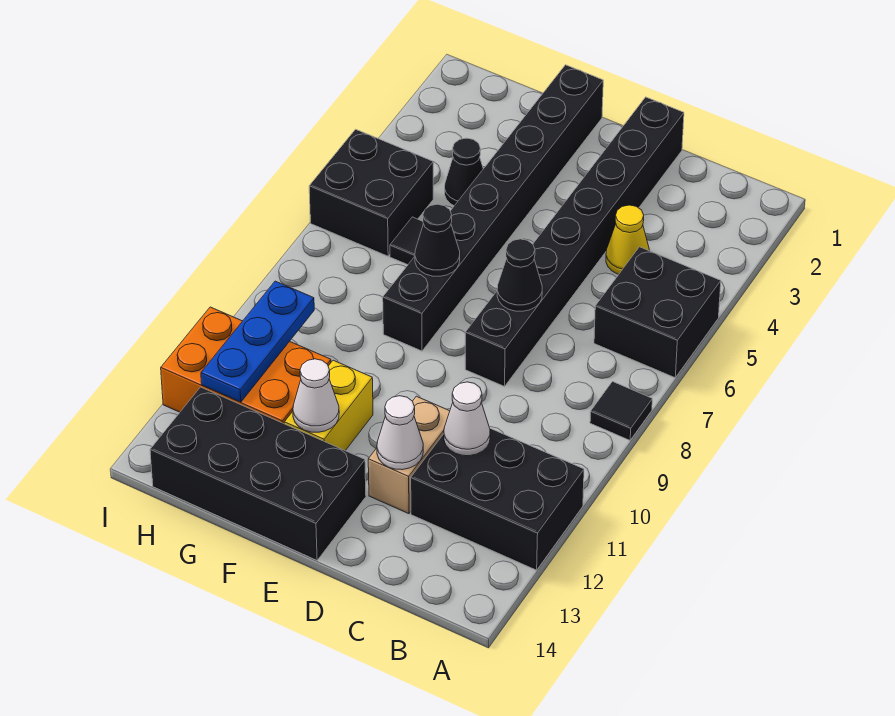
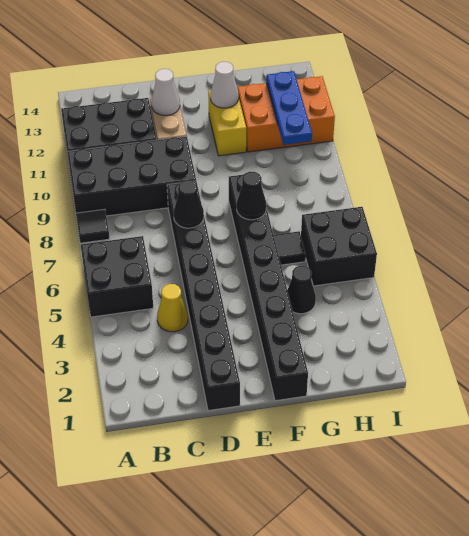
white 1x1 cone [444,382,490,456] -> none
black 2x4 brick [150,387,366,560] -> black 2x4 brick moved to [67,136,196,216]

